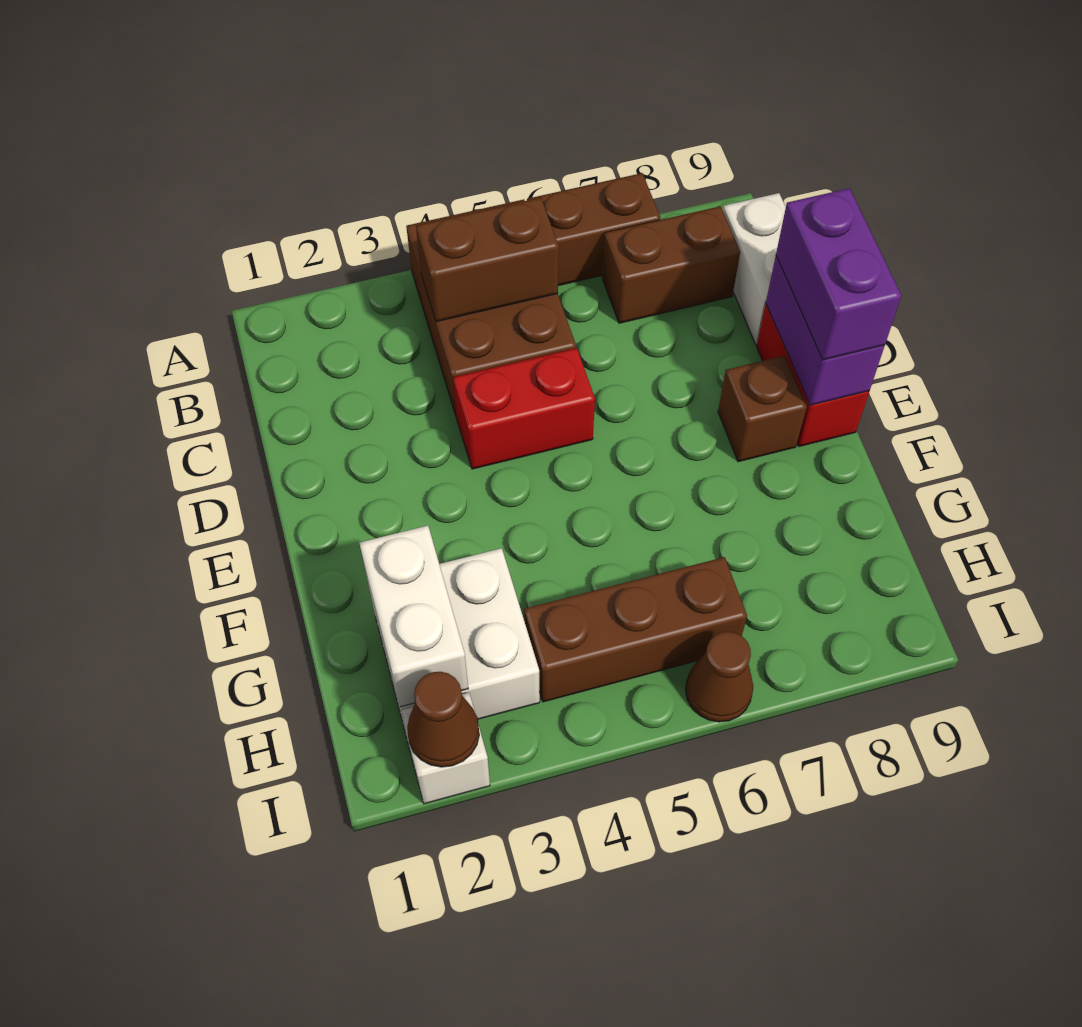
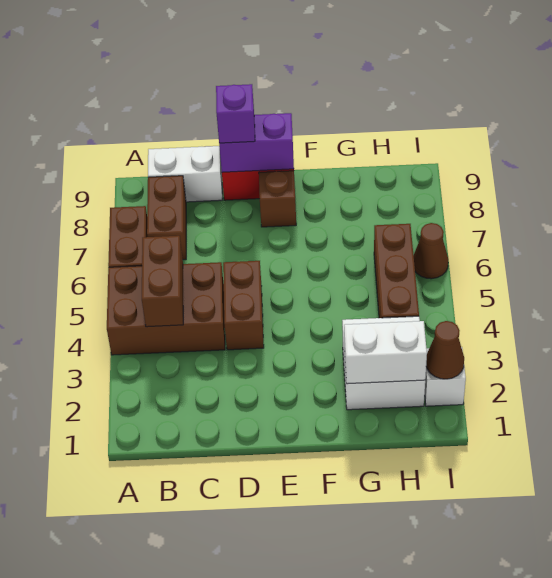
red 1x2 brick [453,348,595,469] -> brown 1x2 brick [223,261,264,350]
purple 1x2 brick [776,188,901,360] -> purple 1x1 brick [216,84,255,143]

